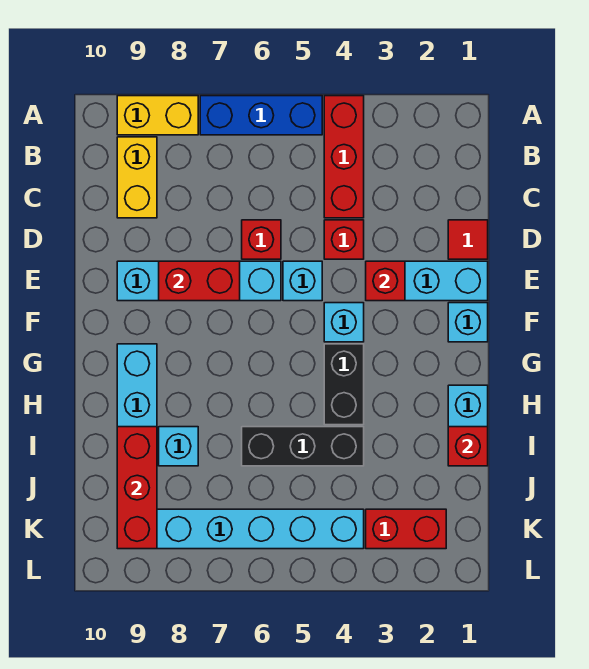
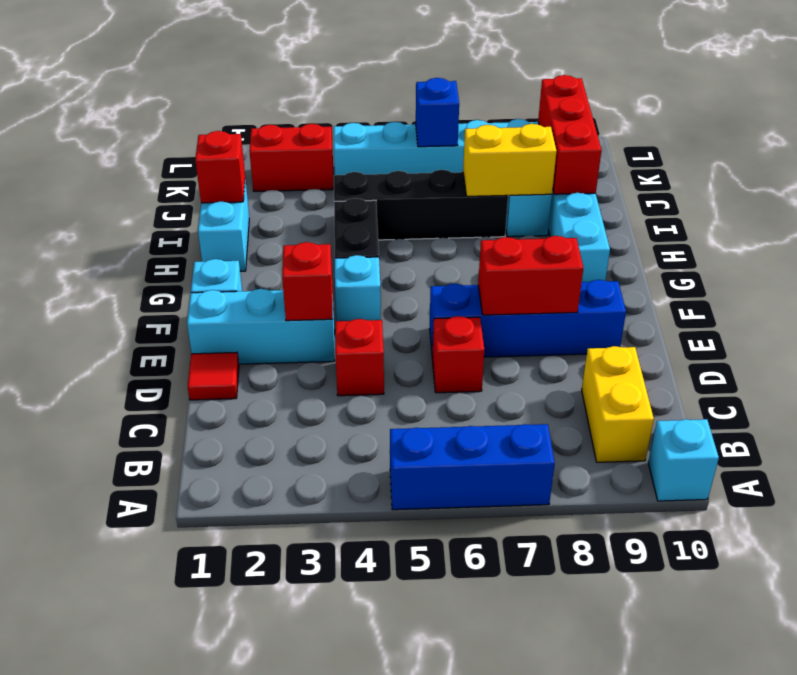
red 1x3 brick [324,96,364,218] -> none
yellow 1x2 brick [117,96,198,135] -> yellow 1x2 brick moved to [463,124,557,196]
cyan 1x1 brick [283,261,322,301] -> cyan 1x1 brick moved to [648,419,719,501]
cyan 1x4 brick [117,261,281,301] -> blue 1x4 brick [430,280,626,357]
black 1x3 brick [242,427,364,466] -> black 1x4 brick [334,170,508,240]
none -> blue 1x1 brick [416,78,459,147]

